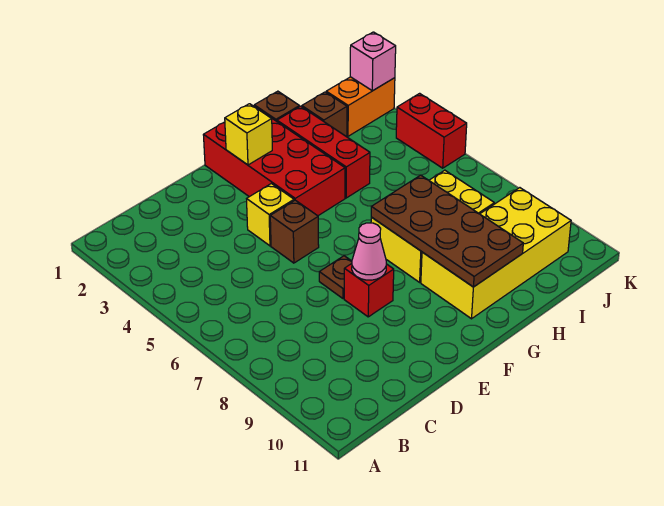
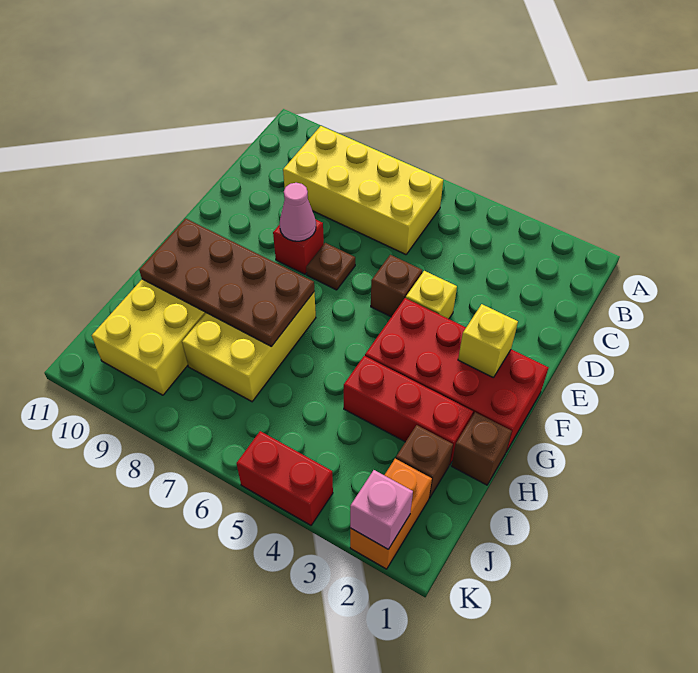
none -> yellow 2x4 brick [283,126,443,255]

